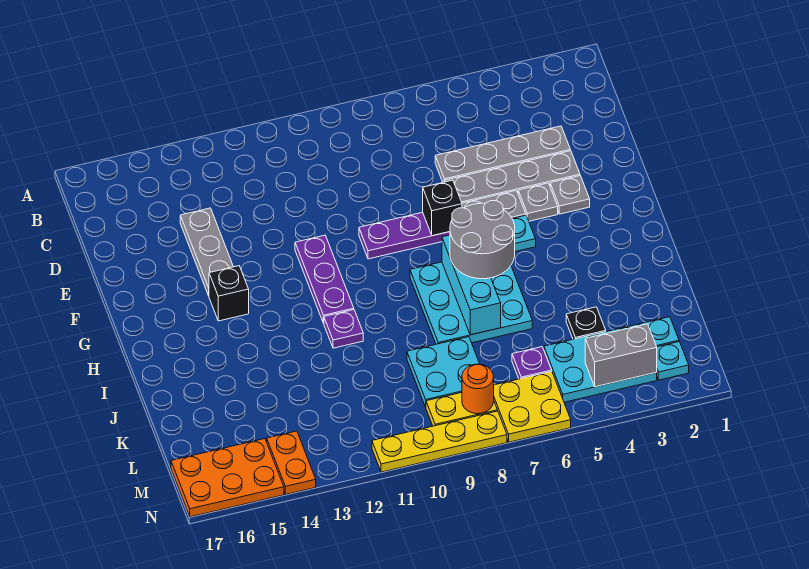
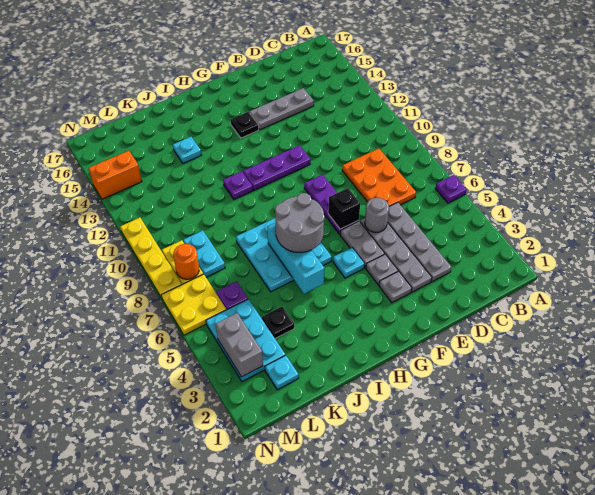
none -> purple 1x1 plate [435,175,467,203]
none -> grey 1x1 round brick [365,198,389,232]
black 1x1 brick [209,266,249,321] -> black 1x1 plate [231,112,259,138]
cyan 1x3 brick [442,235,501,335] -> cyan 1x3 brick turned to [267,222,325,294]
cyan 2x2 plate [407,337,479,407] -> cyan 1x2 plate [183,231,225,277]
cyan 1x1 plate [656,342,689,380] -> cyan 1x1 plate moved to [173,137,201,163]
orange 1x2 plate [267,431,316,494] -> orange 1x2 brick [89,151,142,199]
orange 2x3 plate [171,439,284,517] -> orange 2x3 plate moved to [342,148,416,206]

